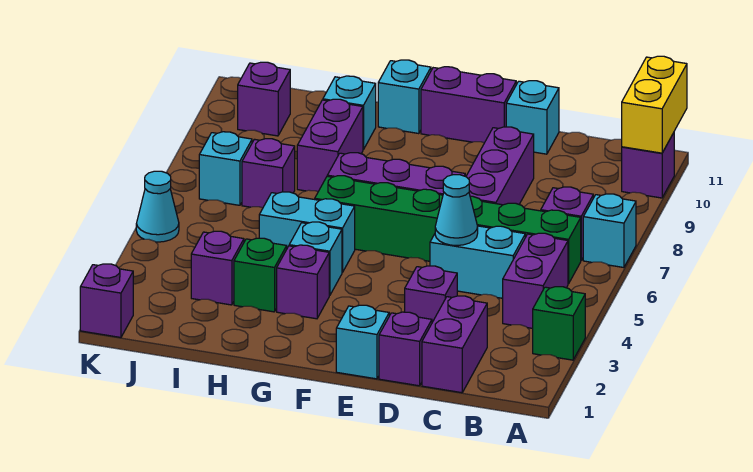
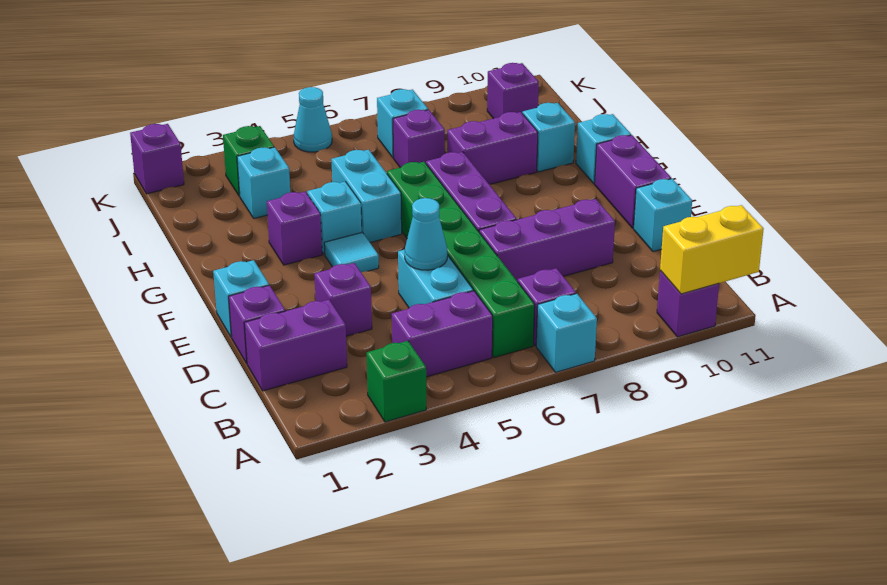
none -> cyan 1x1 tile [324,232,379,273]
green 1x1 brick [234,238,287,312] -> green 1x1 brick moved to [223,126,274,196]
purple 1x1 brick [191,231,244,305] -> cyan 1x1 brick [237,147,290,218]

